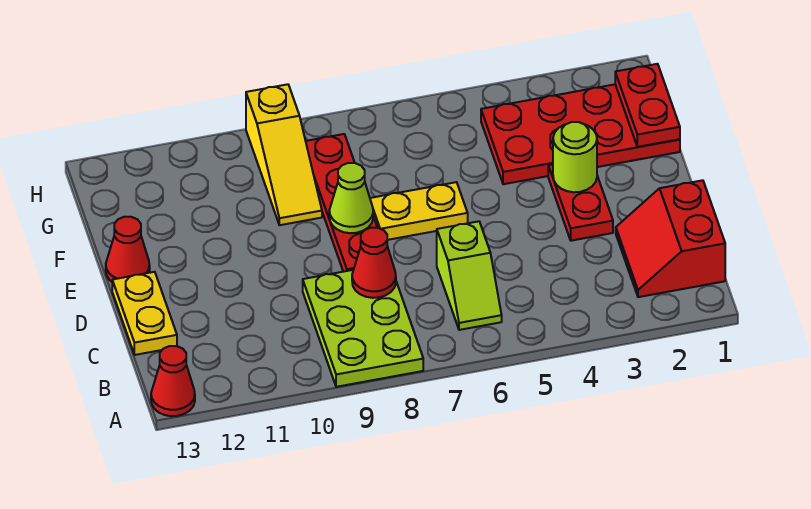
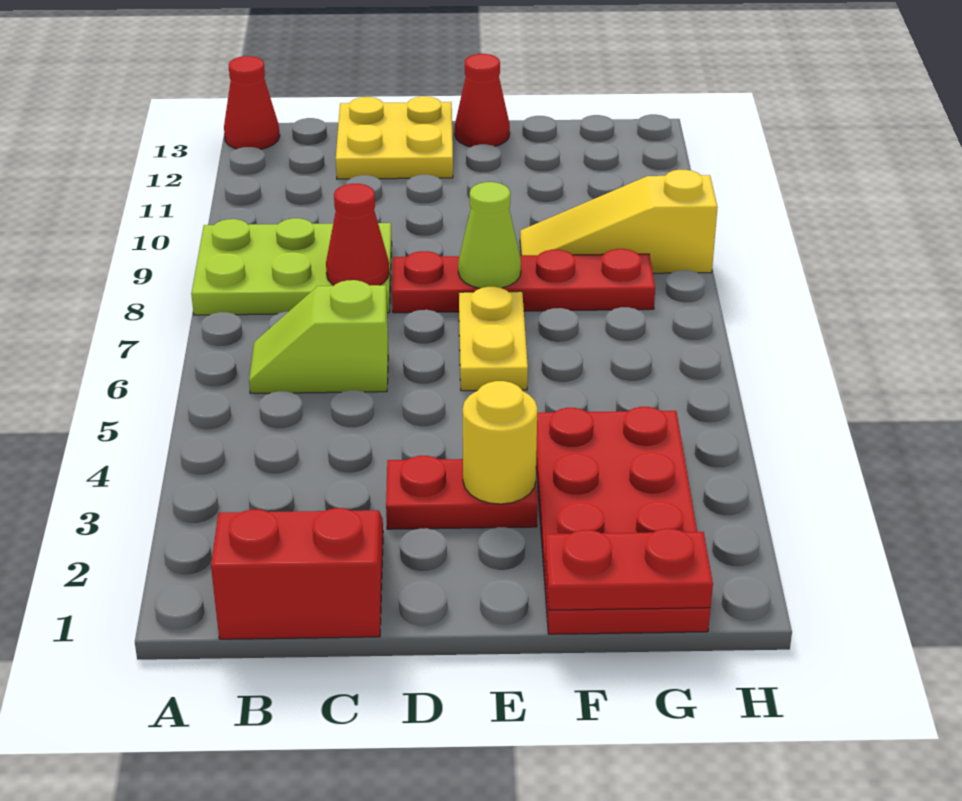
yellow 1x2 plate [112,272,177,355] -> yellow 2x2 plate [336,96,453,179]
lime 1x1 round brick [553,122,597,192] -> yellow 1x1 round brick [463,381,537,504]

